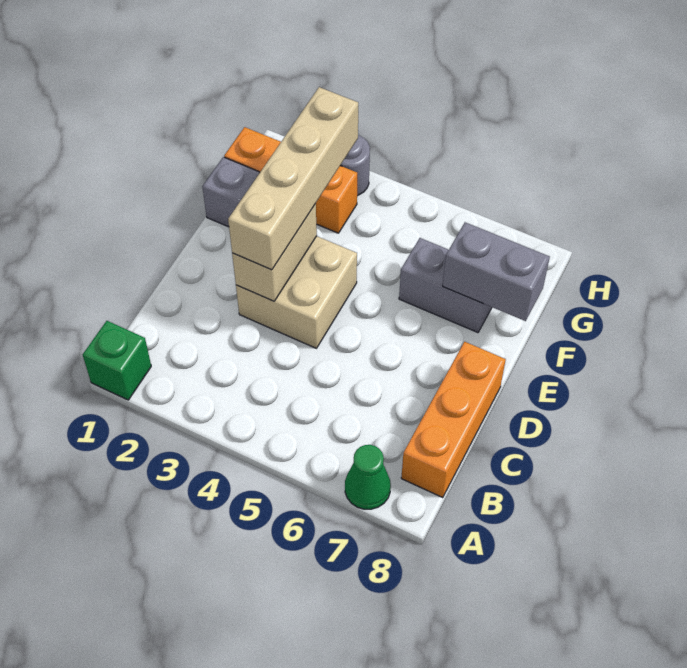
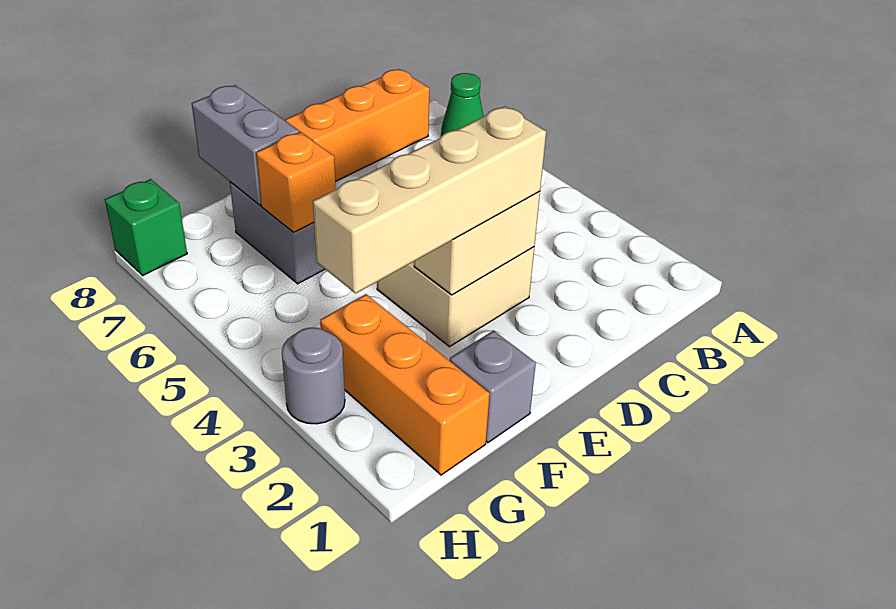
green 1x1 brick [83,321,151,400] -> green 1x1 brick moved to [105,179,187,275]
none -> orange 1x1 brick [256,132,336,232]

